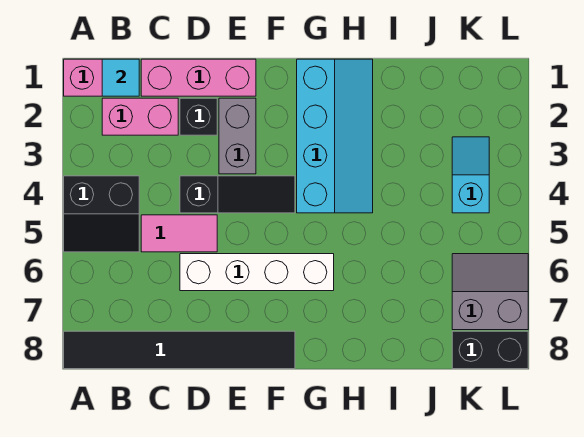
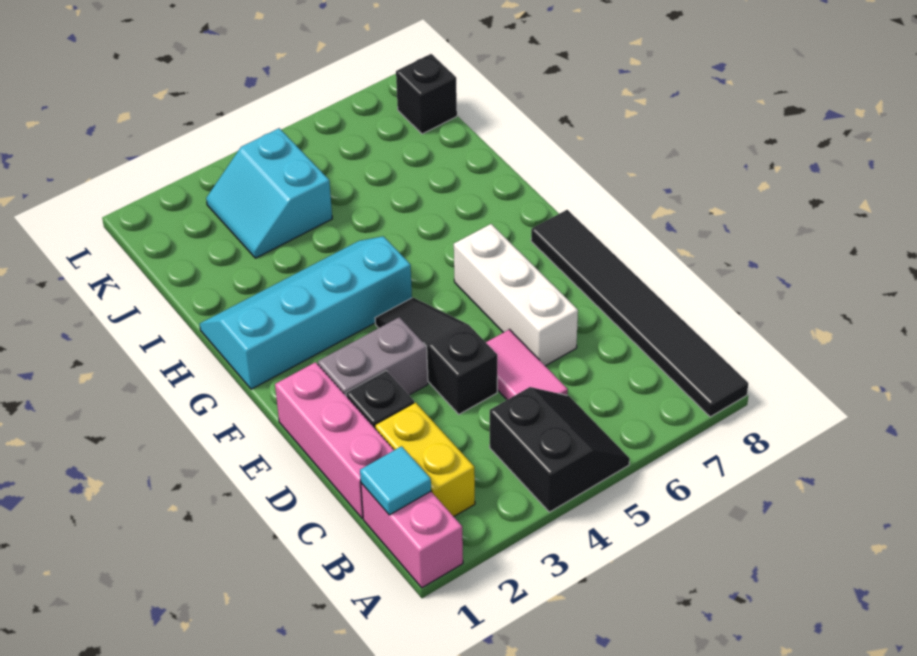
pink 1x2 brick [102,98,178,135] -> yellow 1x2 brick [375,402,475,517]
white 1x4 brick [180,254,334,291] -> white 1x3 brick [454,224,578,366]
cyan 1x2 slope [452,137,489,213] -> cyan 2x2 slope [206,128,332,258]
grey 2x2 slope [452,254,528,330] -> none
black 1x2 brick [452,331,528,369] -> black 1x1 brick [396,54,457,134]

